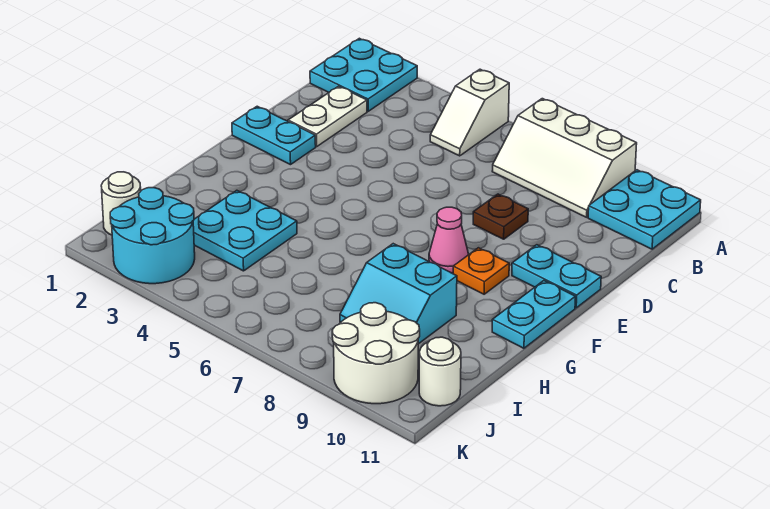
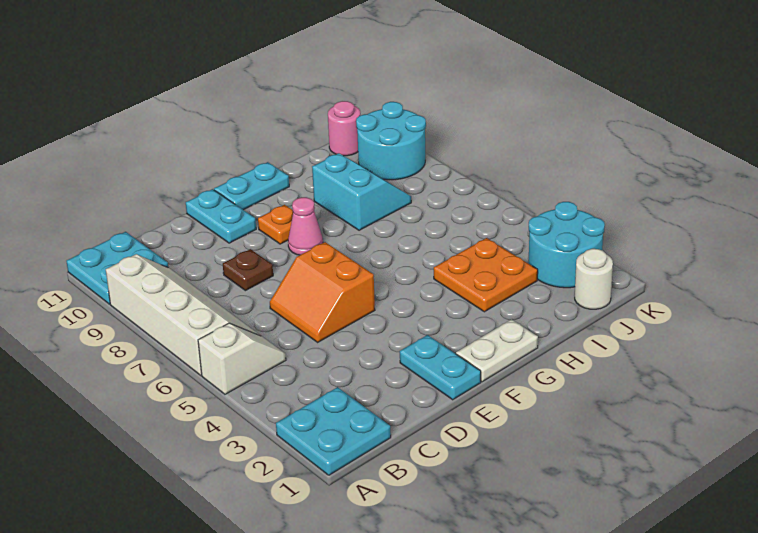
white 2x3 slope [492,99,637,217] -> white 2x4 slope [106,254,261,375]
white 1x2 plate [288,86,367,147] -> white 1x2 plate moved to [456,319,538,382]
none -> orange 2x2 slope [270,242,375,342]
cyan 2x2 plate [193,190,297,271] -> orange 2x2 plate [434,238,538,312]
white 2x2 round brick [332,303,420,404] -> cyan 2x2 round brick [356,102,426,180]
white 1x1 round brick [419,337,461,406] -> pink 1x1 round brick [328,101,360,156]

